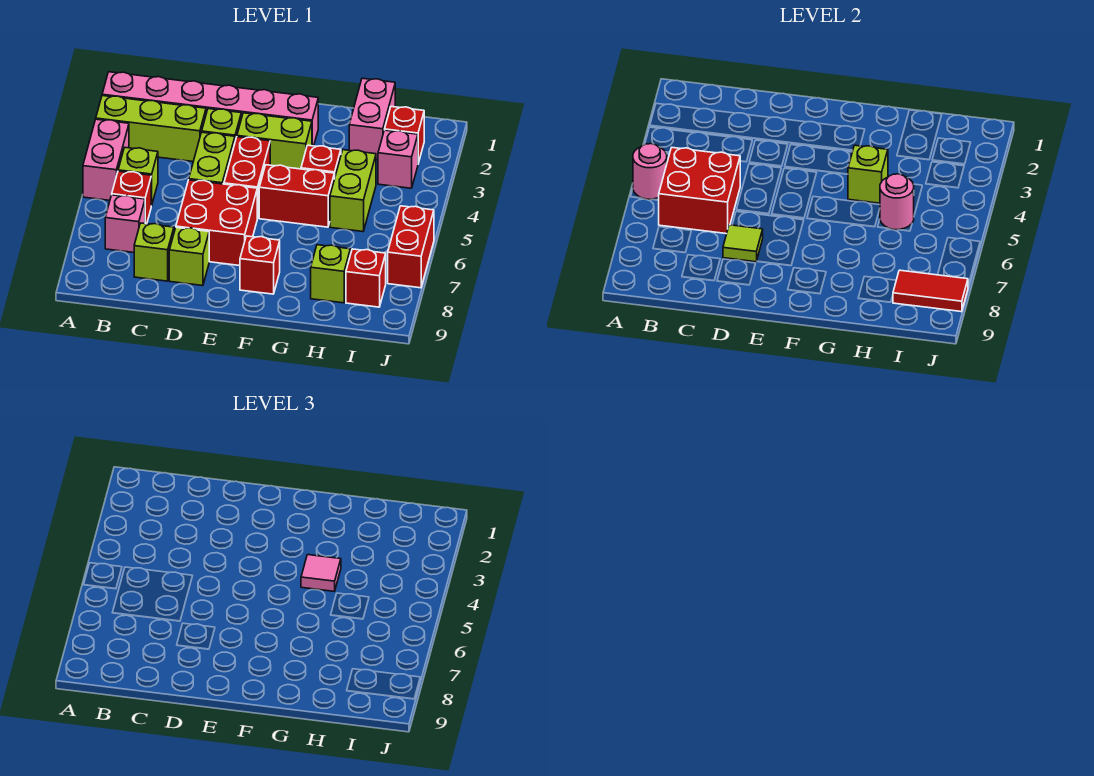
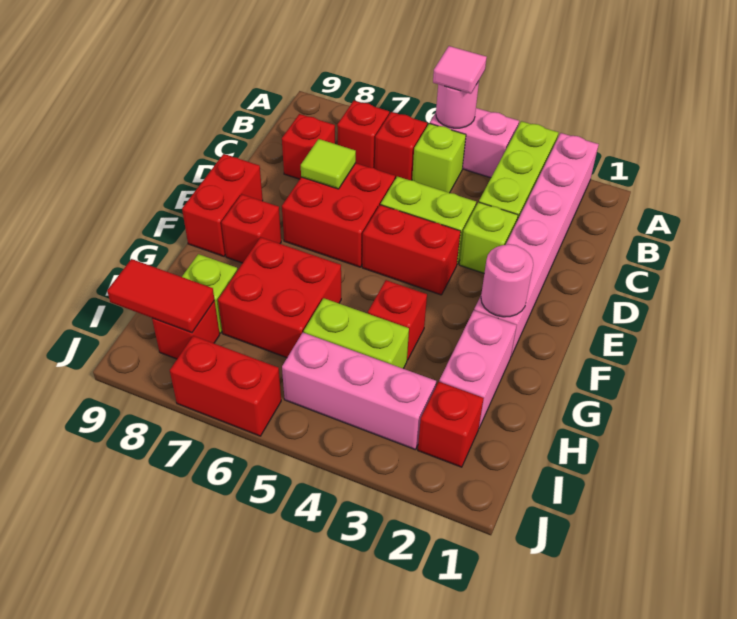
red 2x2 brick [659,148,740,234] -> red 2x2 brick moved to [218,237,341,358]
pink 1x1 brick [105,195,145,253] -> red 1x1 brick [337,101,389,168]
lime 1x1 brick [134,223,174,281] -> red 1x1 brick [282,114,335,179]
lime 1x1 brick [169,227,209,286] -> none
lime 1x2 brick [237,113,312,169] -> none
red 1x2 brick [259,165,334,227] -> red 1x2 brick moved to [182,154,263,256]
lime 1x1 brick [848,145,888,203] -> none
pink 1x1 tile [301,555,341,591] -> pink 1x1 tile moved to [433,46,487,94]
pink 1x2 brick [349,78,395,160] -> pink 1x2 brick turned to [439,310,517,427]
pink 1x1 round brick [880,174,914,230] -> pink 1x1 round brick moved to [481,244,533,317]
pink 1x1 brick [378,130,418,188] -> pink 1x3 brick [282,332,436,449]
red 1x2 tile [893,270,968,312] -> red 1x2 tile turned to [107,259,215,333]

